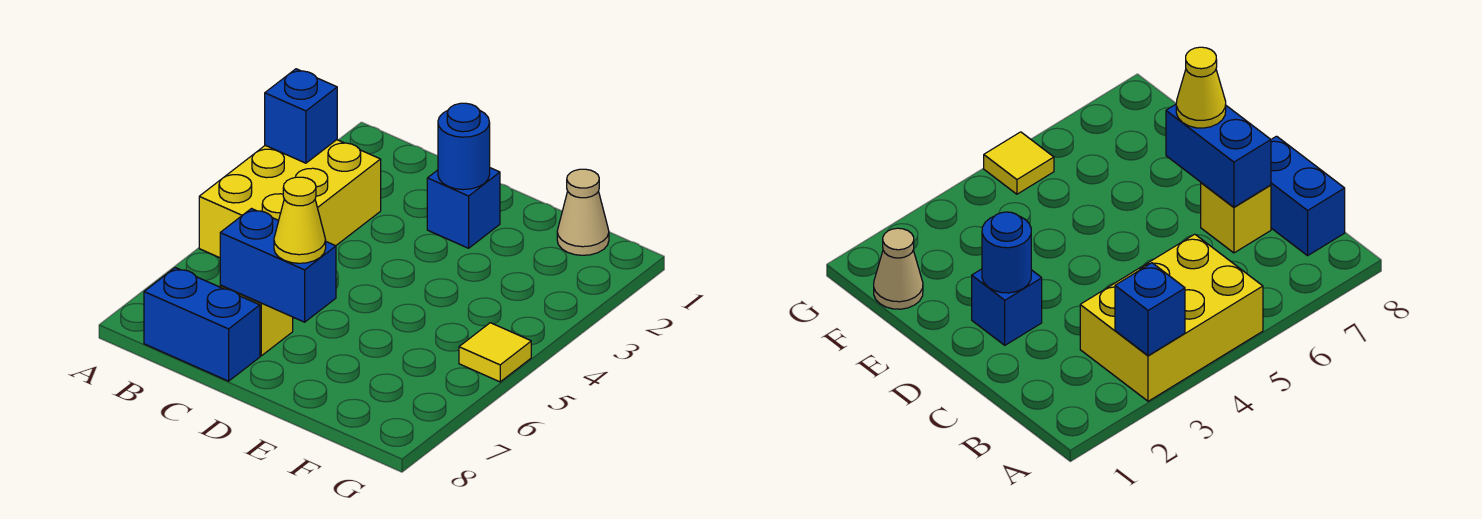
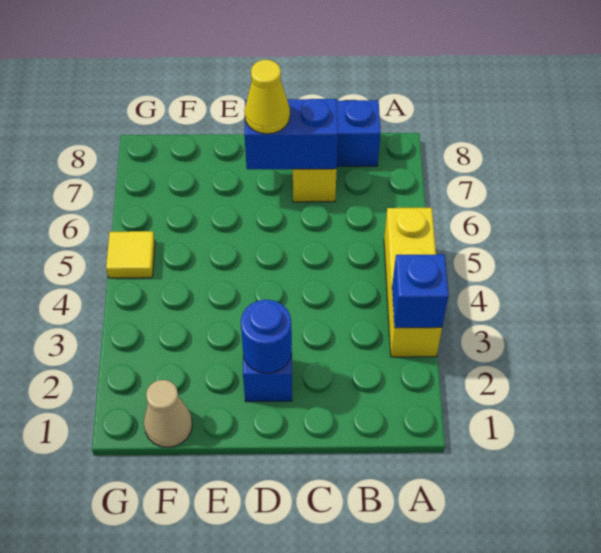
yellow 2x3 brick [199,140,381,258] -> yellow 1x3 brick [384,208,442,357]

